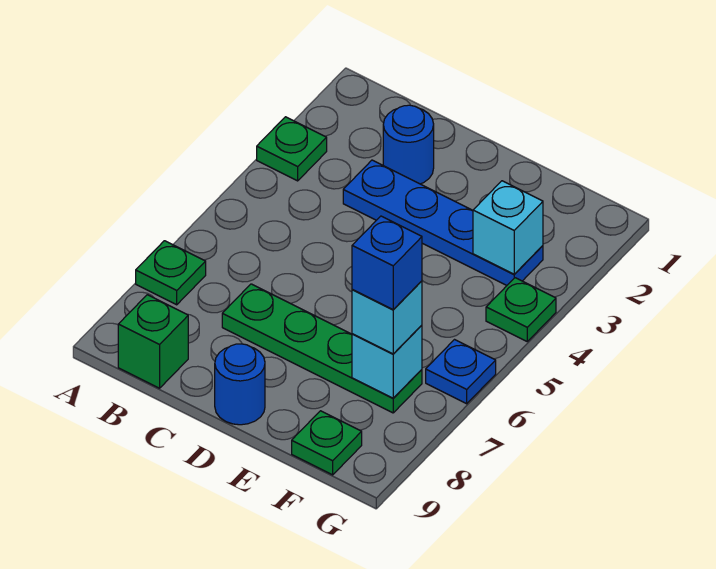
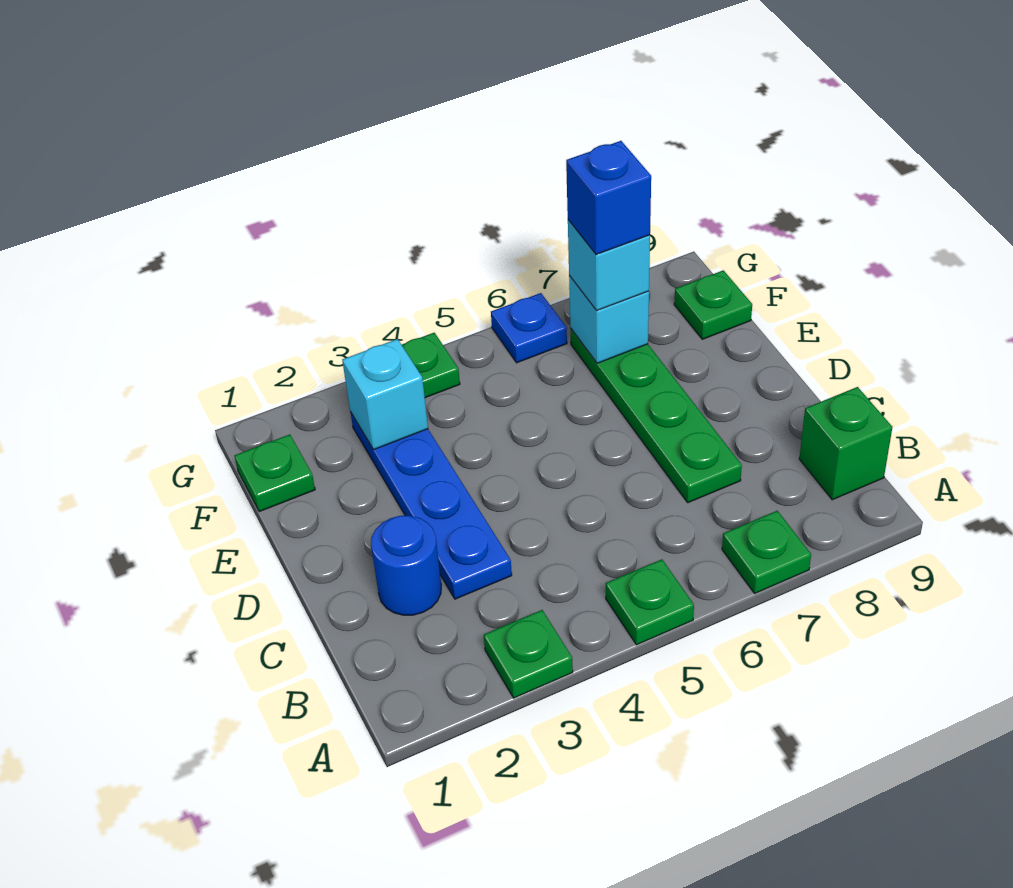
none -> green 1x1 plate [606,559,694,645]
blue 1x1 round brick [215,344,265,425] -> none
none -> green 1x1 plate [235,434,315,512]

